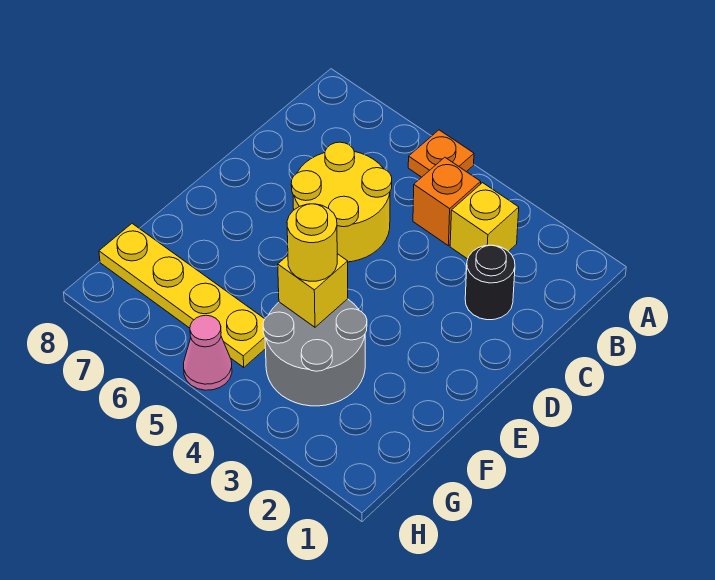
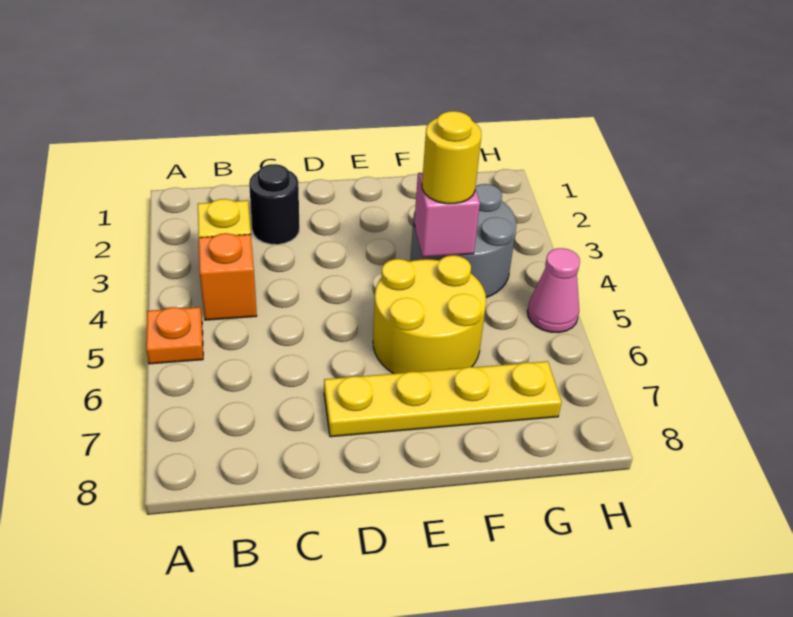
yellow 2x2 round brick [291,142,392,262] -> yellow 2x2 round brick moved to [373,255,486,374]
yellow 1x1 brick [278,254,348,327] -> pink 1x1 brick [414,173,480,257]
yellow 1x4 plate [99,224,265,368] -> yellow 1x4 plate turned to [324,361,562,437]

